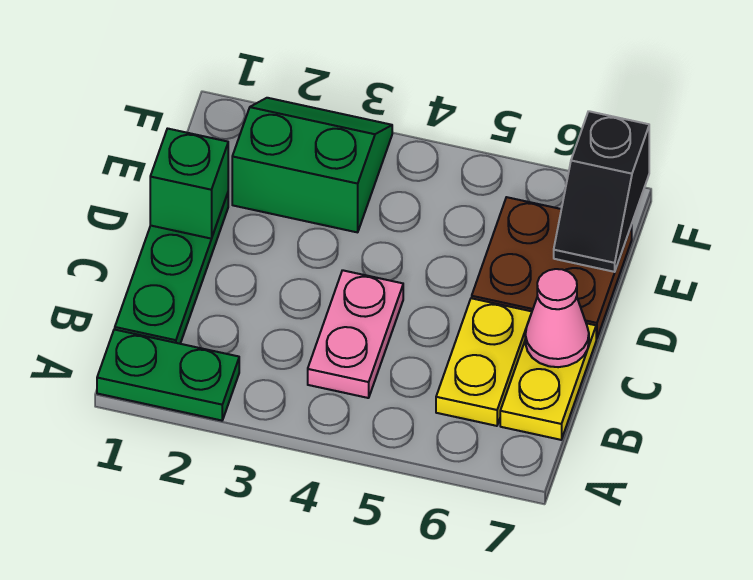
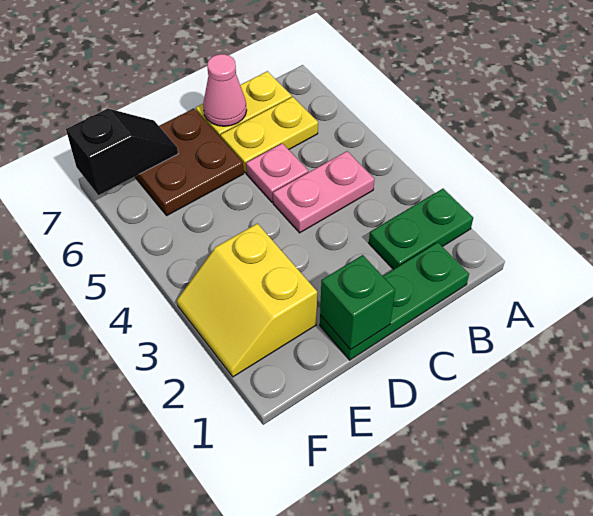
green 1x2 plate [97,329,239,421] -> green 1x2 plate turned to [369,189,473,269]
none -> pink 1x1 plate [246,143,308,202]
green 2x2 slope [232,98,392,232] -> yellow 2x2 slope [177,224,317,377]

